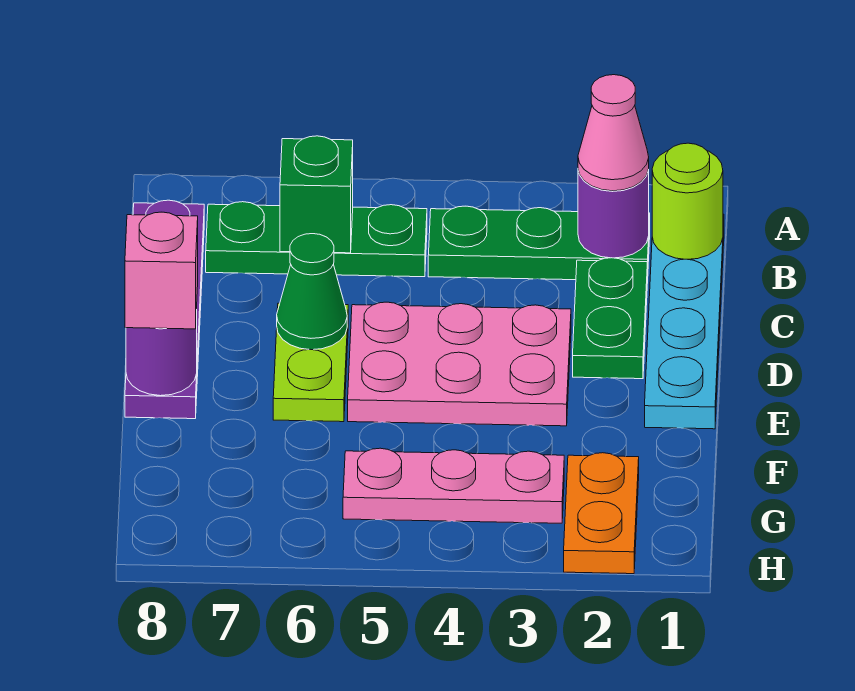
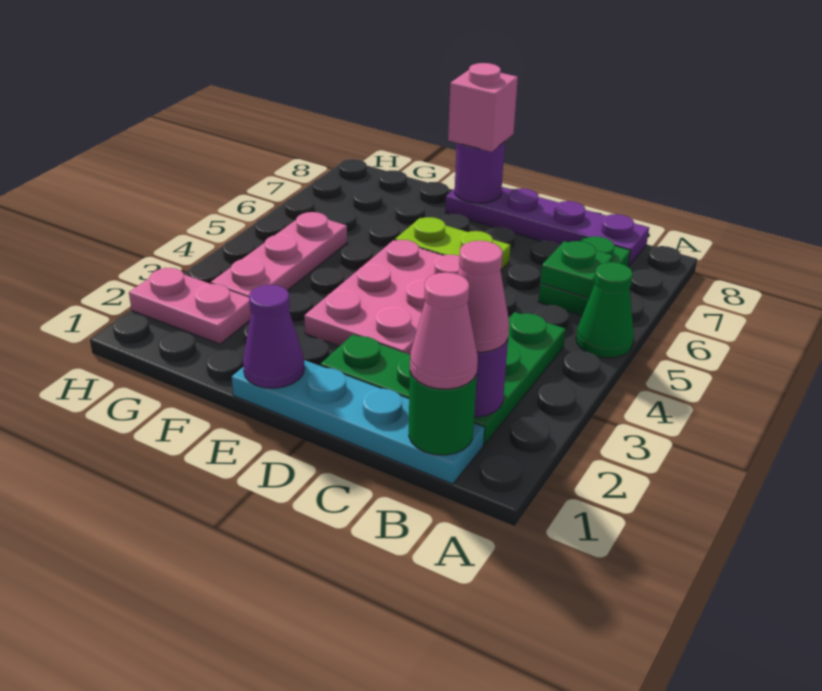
lime 1x1 round brick [652,143,723,259] -> green 1x1 round brick [409,372,477,455]
none -> pink 1x1 cone [410,273,478,389]
green 1x3 plate [206,202,427,277] -> green 1x2 plate [538,236,630,316]
green 1x1 brick [280,136,353,253] -> green 1x1 plate [540,241,613,298]
green 1x1 cone [277,234,347,350] -> green 1x1 cone moved to [576,262,634,358]
none -> purple 1x1 cone [243,285,305,388]
orange 1x2 plate [564,453,639,574] -> pink 1x2 plate [129,268,251,344]

